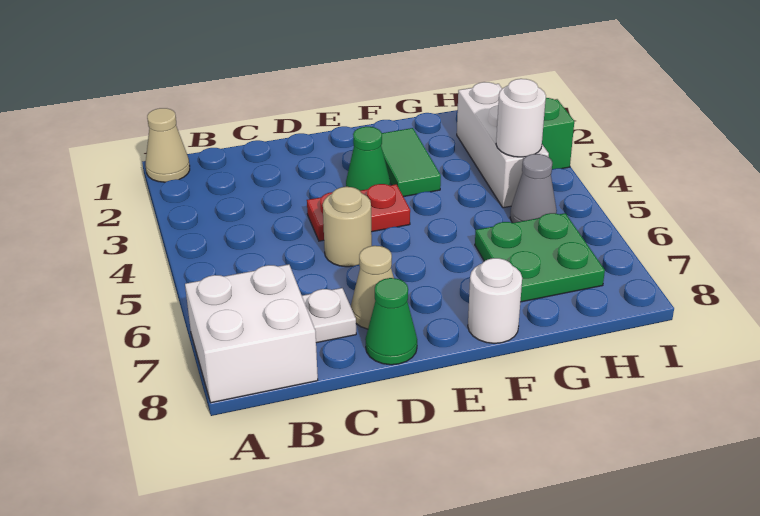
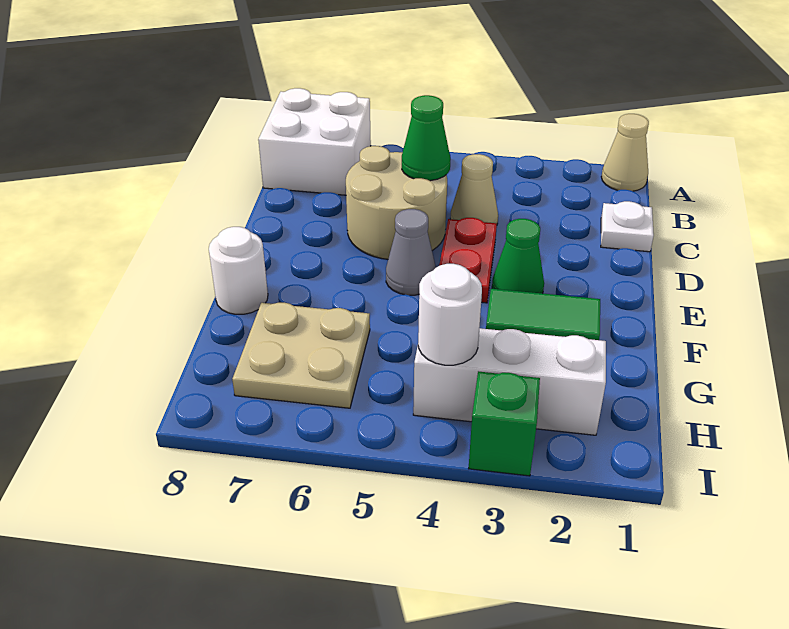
white 1x1 plate [302,288,356,343] -> white 1x1 plate moved to [601,201,654,252]
tan 1x1 round brick [323,187,372,267] -> tan 2x2 round brick [346,146,447,259]
tan 1x1 cone [351,246,394,329] -> tan 1x1 cone moved to [450,154,498,224]
green 1x1 cone [365,278,417,365] -> green 1x1 cone moved to [402,95,450,181]
green 2x2 plate [475,213,605,302] -> tan 2x2 plate [232,303,370,408]
grey 1x1 cone [510,154,557,223] -> grey 1x1 cone moved to [386,209,436,295]

